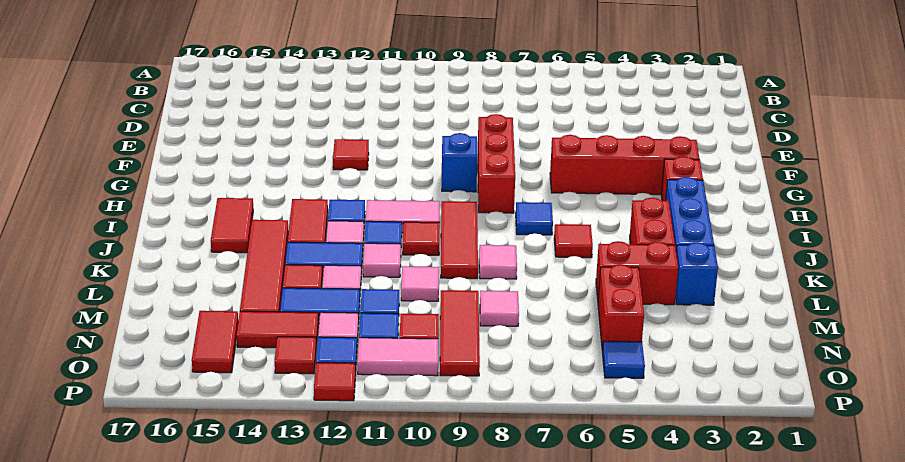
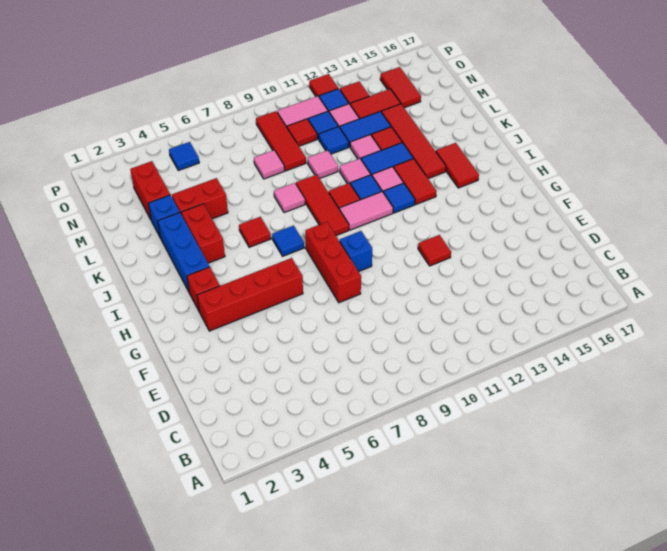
red 1x2 brick [598,264,644,352] -> red 1x2 brick moved to [130,161,170,219]

